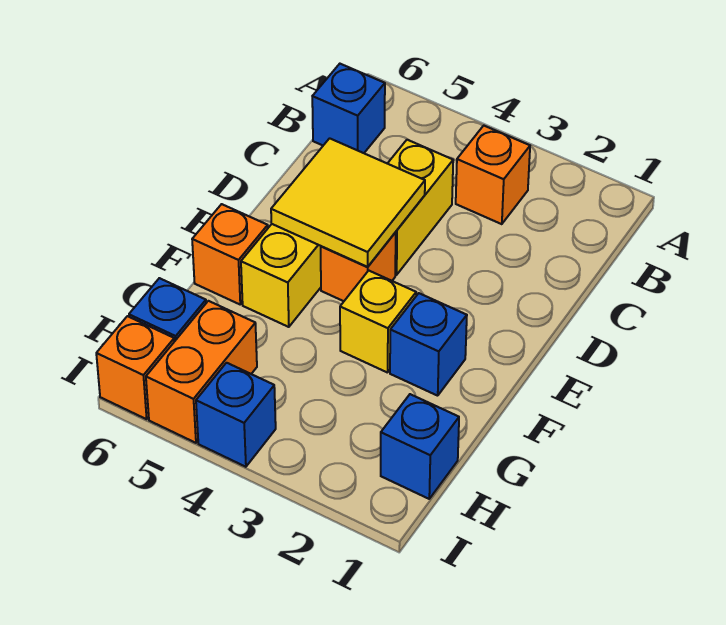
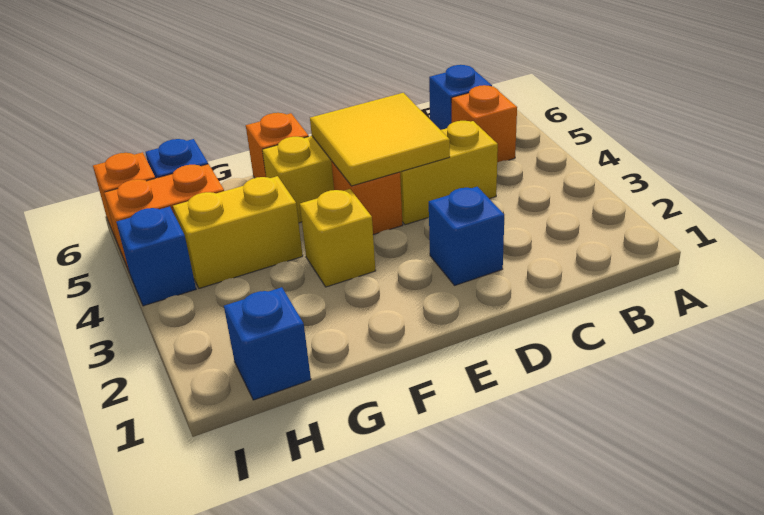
orange 1x1 brick [456,126,530,224] -> orange 1x1 brick moved to [451,85,517,163]
blue 1x1 brick [390,293,467,396] -> blue 1x1 brick moved to [429,187,504,286]
none -> yellow 1x2 brick [173,176,303,288]

